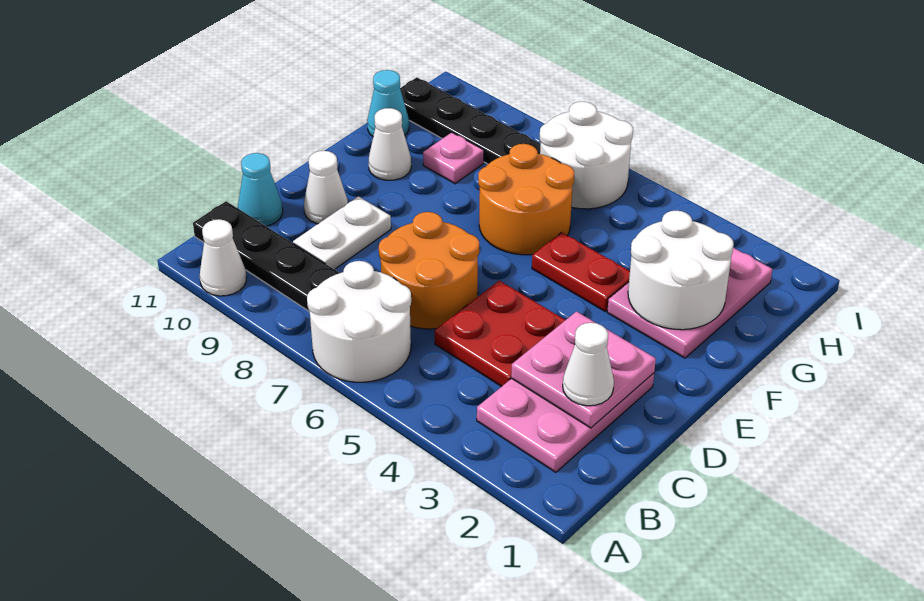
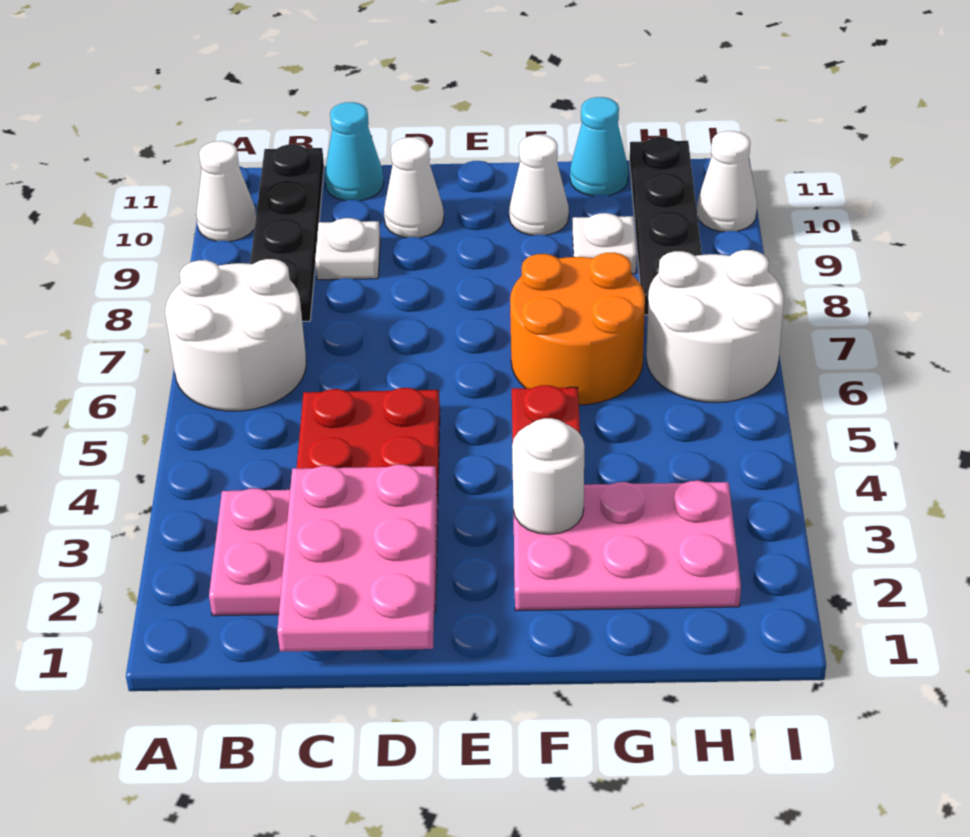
pink 2x2 plate [511,311,656,428] -> pink 2x3 plate [277,465,437,652]
white 1x1 cone [563,323,614,406] -> white 1x1 cone moved to [697,131,757,232]
orange 2x2 round brick [379,212,479,329] -> none
white 1x2 plate [293,196,391,269] -> white 1x1 plate [315,218,380,280]
white 2x2 round brick [628,210,734,330] -> white 1x1 round brick [512,418,584,534]
pink 1x1 plate [423,133,484,184] -> white 1x1 plate [573,213,637,274]

